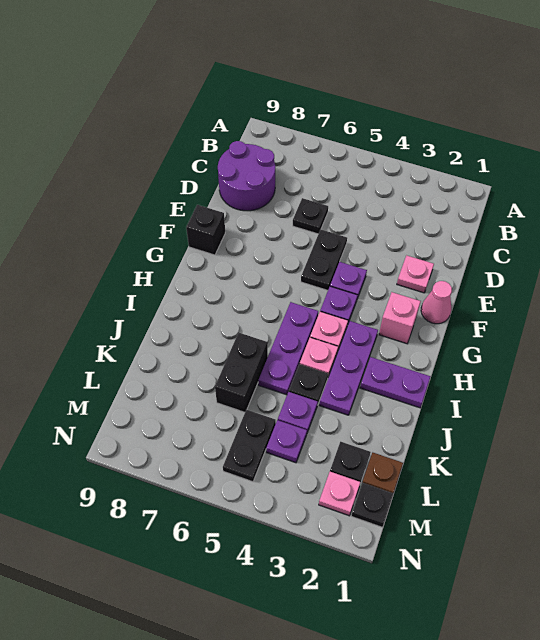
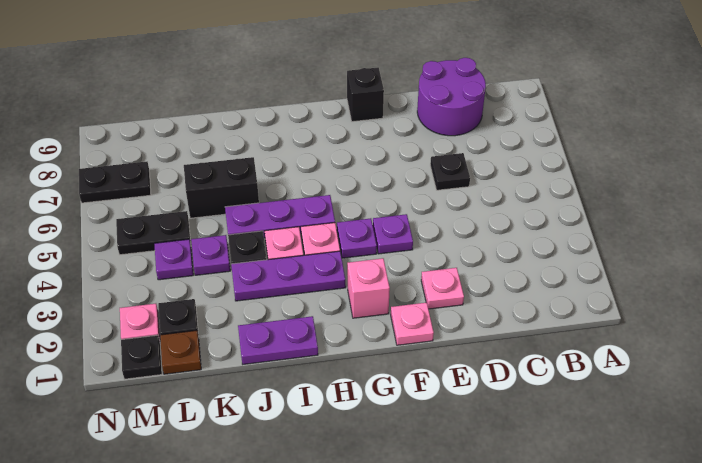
black 1x2 plate [301,229,347,290] -> black 1x2 plate moved to [79,162,151,203]
pink 1x1 cone [421,281,452,324] -> pink 1x1 plate [391,303,434,345]
purple 1x2 plate [360,357,430,408] -> purple 1x2 plate turned to [238,316,318,364]

